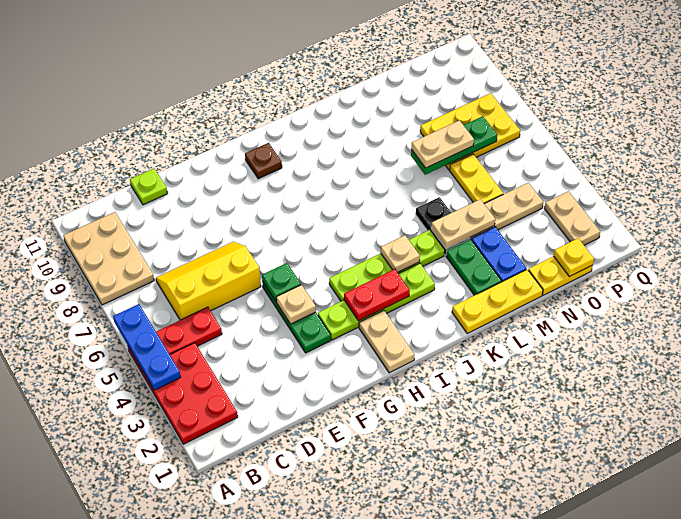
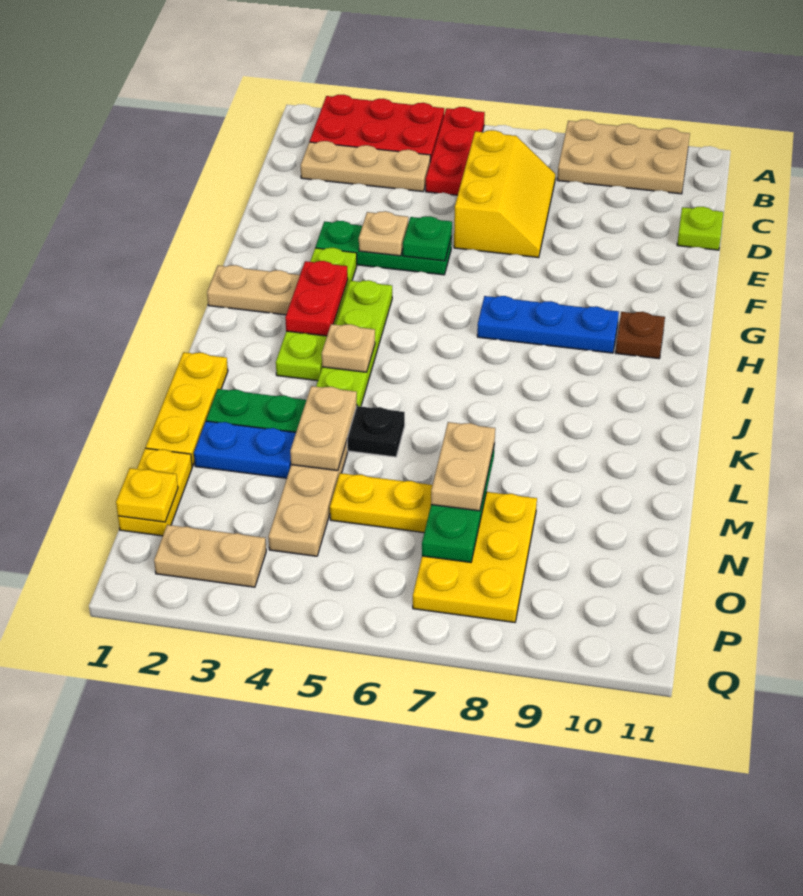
blue 1x3 plate [113,304,181,390] -> blue 1x3 plate moved to [477,296,619,353]
none -> tan 1x3 plate [301,141,430,192]

